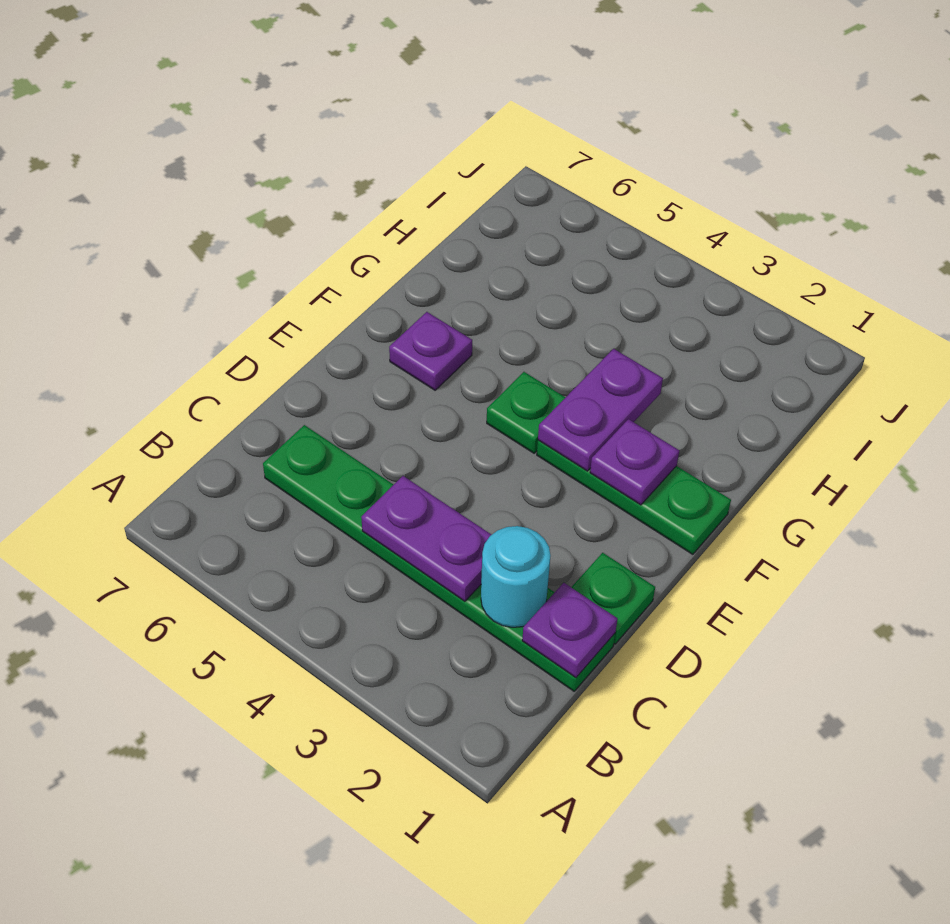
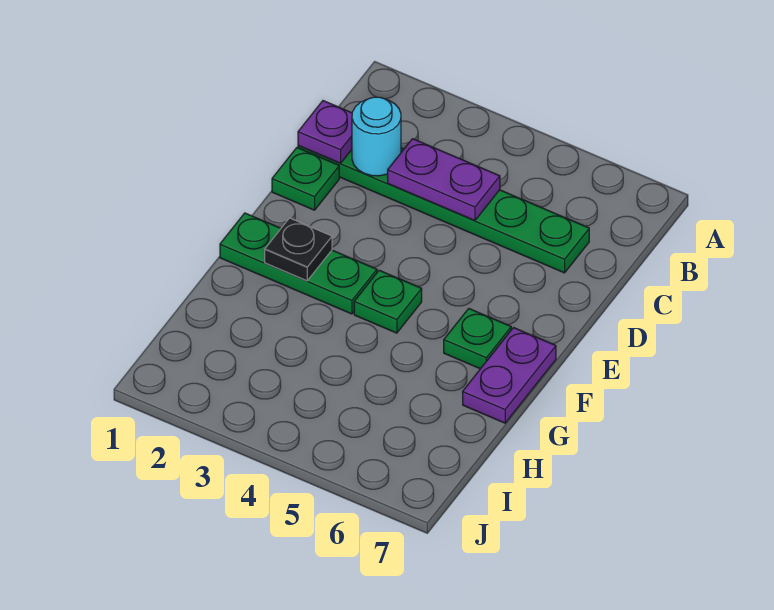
purple 1x1 plate [590,419,679,505] -> black 1x1 plate [265,218,332,281]
purple 1x2 plate [538,349,663,471] -> purple 1x2 plate moved to [463,328,556,423]
purple 1x1 plate [389,312,472,390] -> green 1x1 plate [444,309,511,369]

